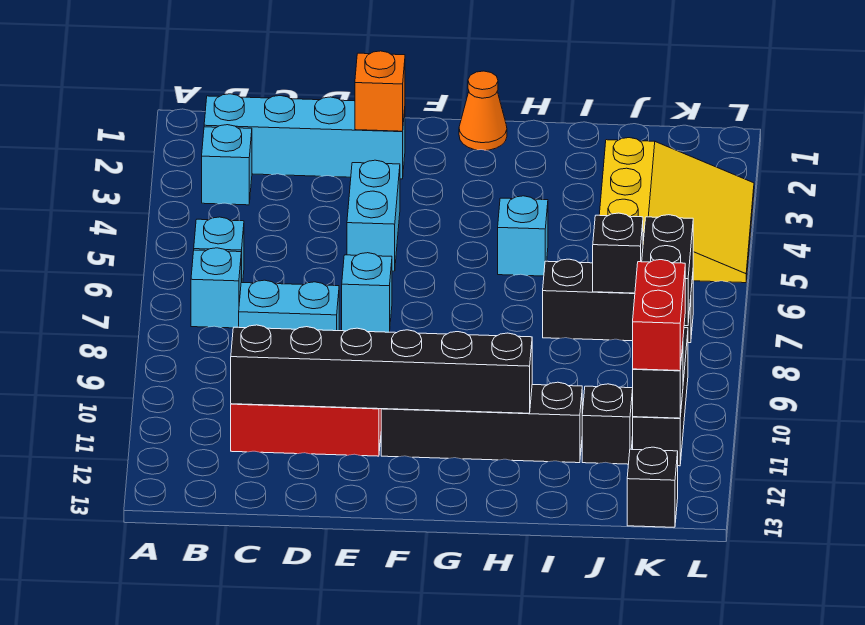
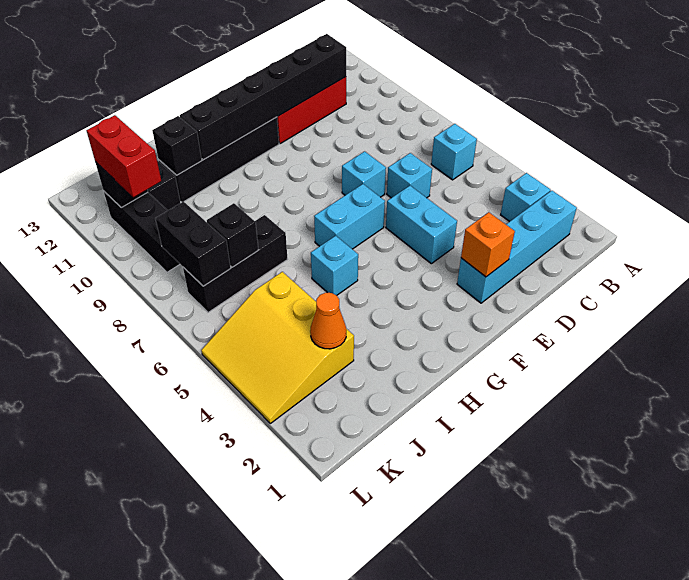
cyan 1x1 brick [191,248,241,328] -> cyan 1x1 brick moved to [387,153,432,198]
cyan 1x2 brick [239,280,339,331] -> cyan 1x2 brick moved to [314,184,385,249]
orange 1x1 cone [459,71,507,150] -> orange 1x1 cone moved to [310,293,346,349]
black 1x1 brick [627,447,678,527] -> black 1x1 brick moved to [152,116,202,175]

